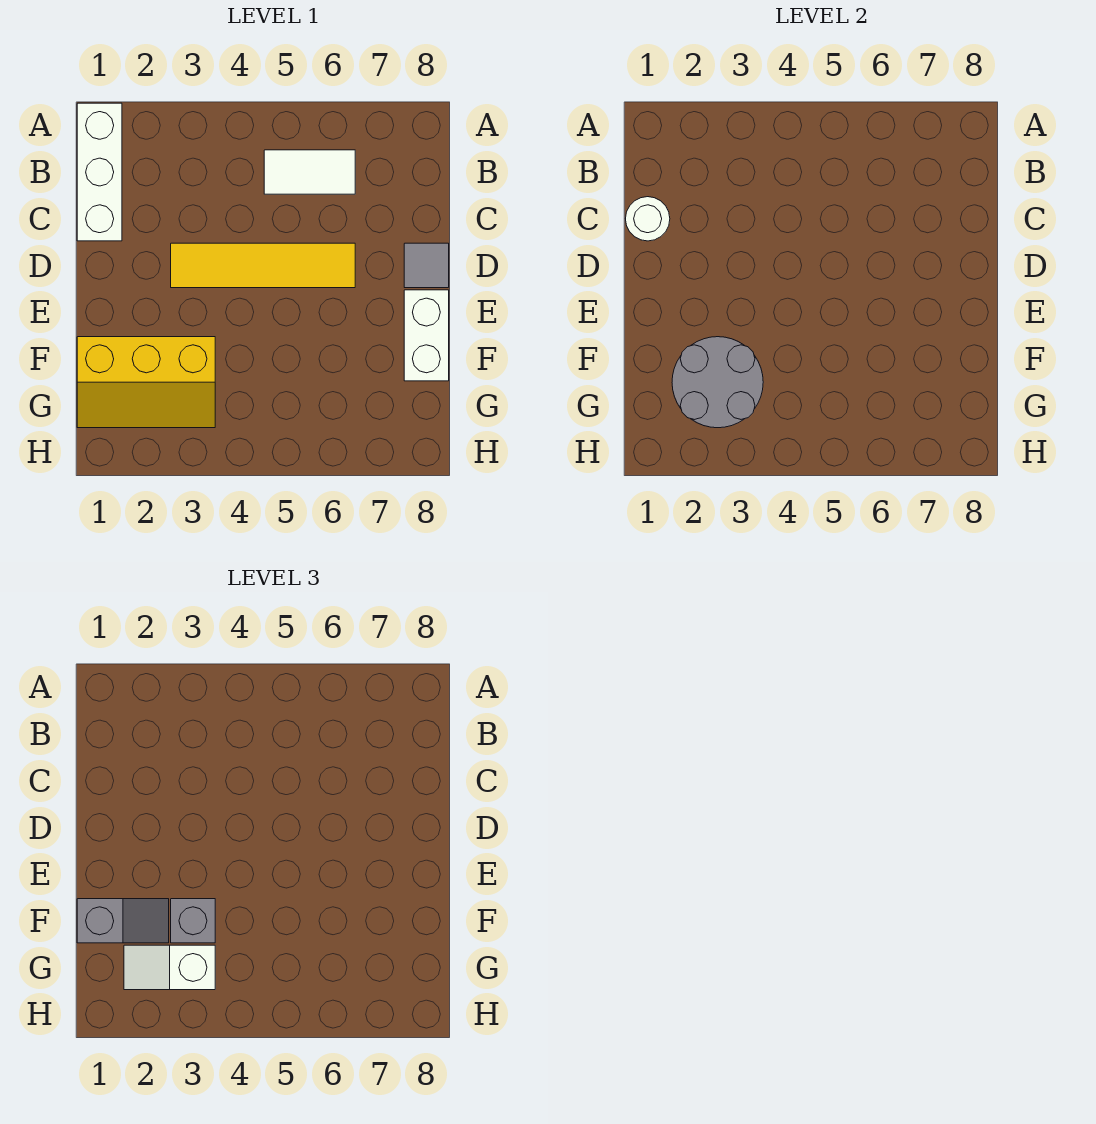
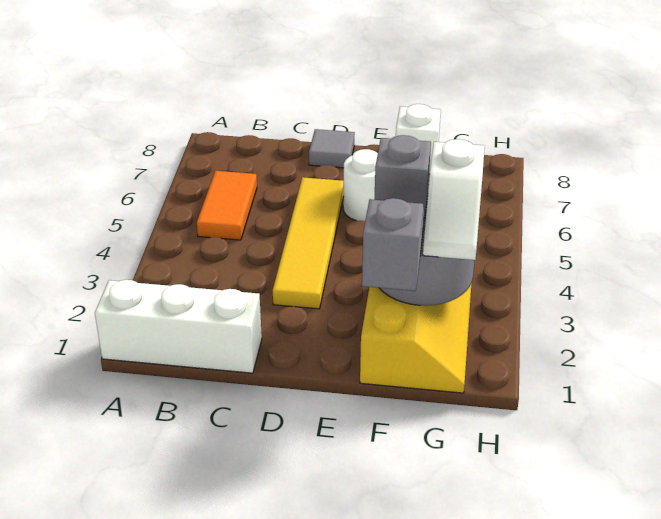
white 1x2 tile [264,150,355,194] -> orange 1x2 tile [197,171,257,240]
white 1x1 round brick [626,197,670,241] -> white 1x1 round brick moved to [343,149,378,221]
white 1x2 brick [404,290,449,381] -> white 1x1 brick [396,104,441,174]

